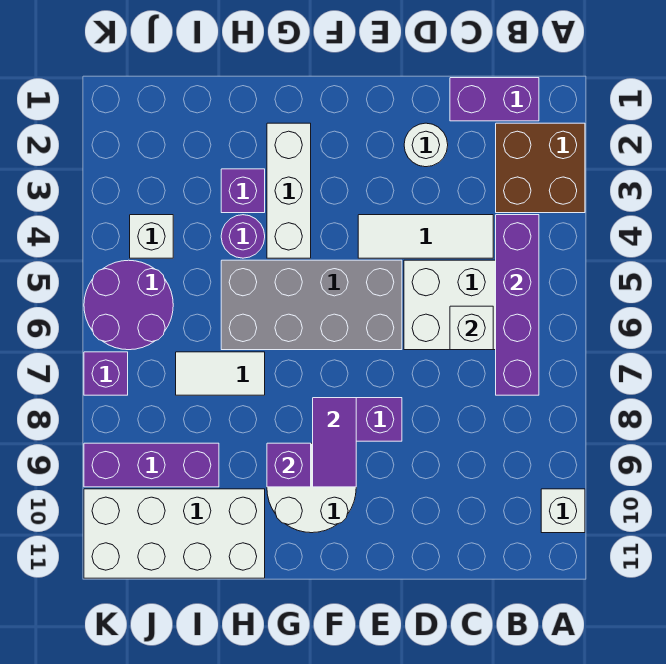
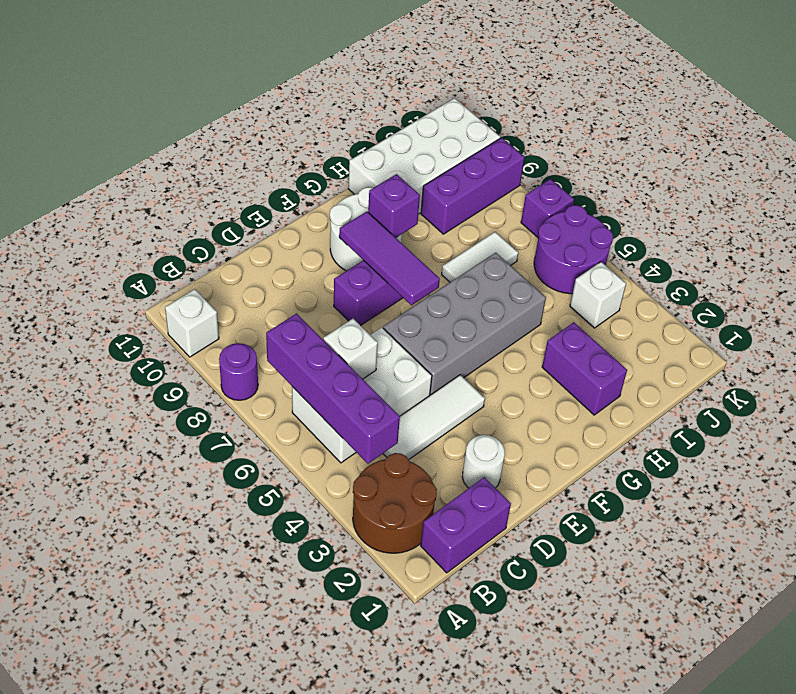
brown 2x2 brick [496,123,585,213] -> brown 2x2 round brick [353,453,437,553]
purple 1x2 tile [313,398,356,487] -> purple 1x3 tile [339,212,440,305]
white 1x3 brick [267,123,311,258] -> none
purple 1x1 brick [221,169,265,213] -> purple 1x2 brick [542,322,627,415]
purple 1x1 round brick [221,215,265,258] -> purple 1x1 round brick moved to [219,343,258,400]

